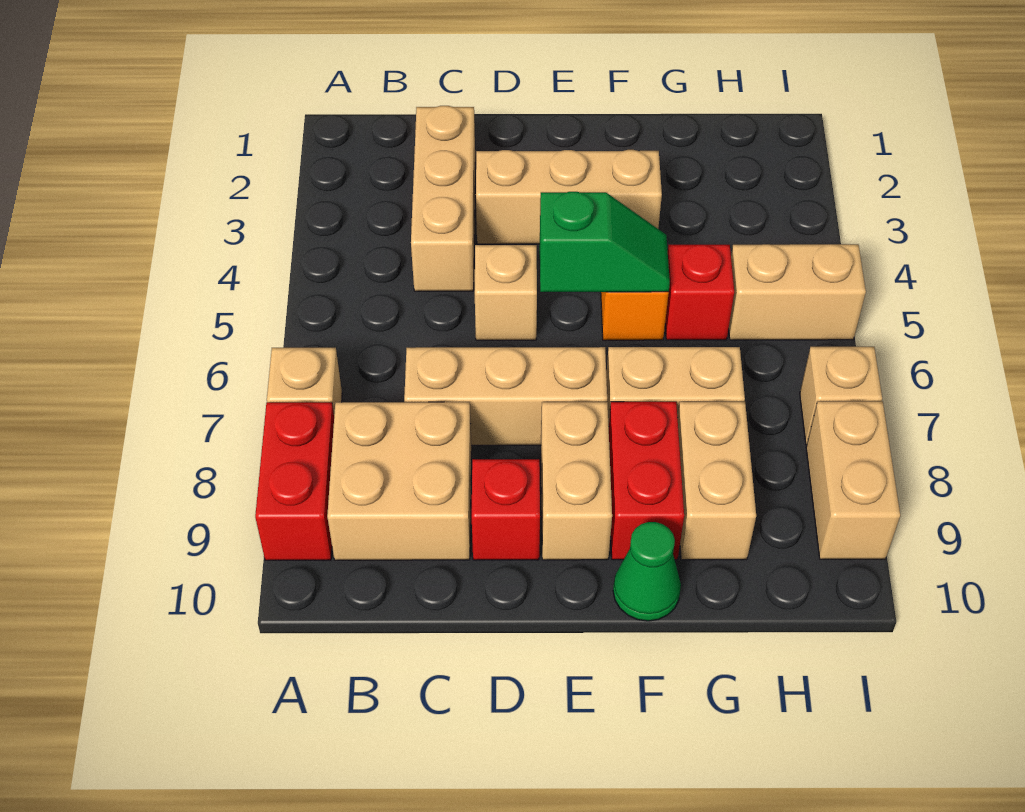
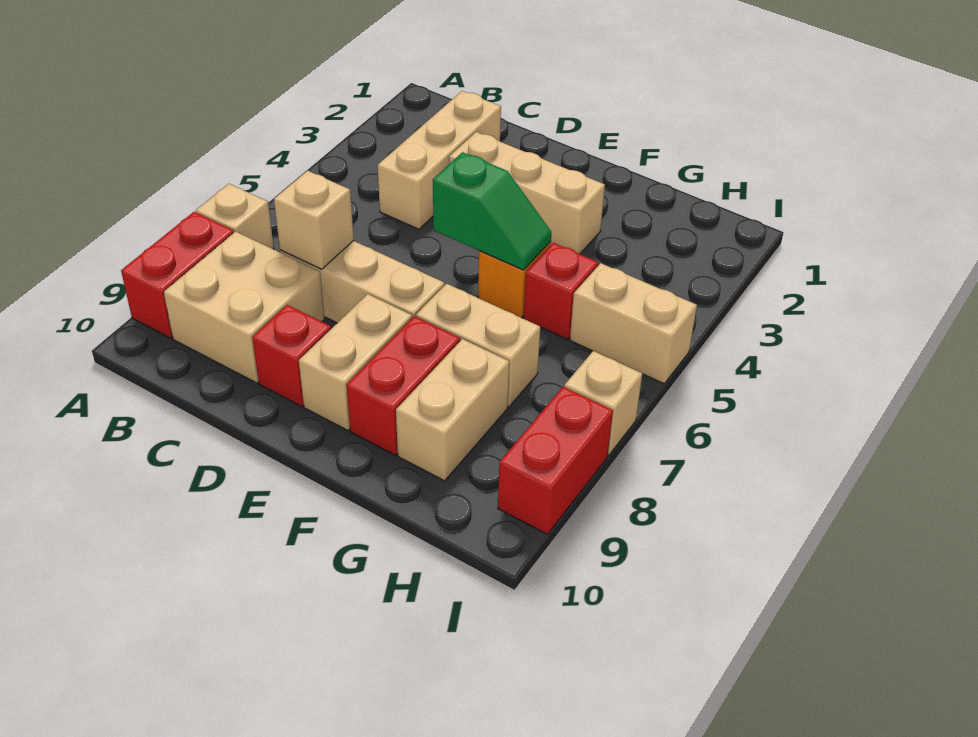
tan 1x1 brick [475,245,537,340] -> tan 1x1 brick moved to [274,171,354,269]
green 1x1 cone [613,522,681,621] -> none
tan 1x2 brick [806,401,900,559] -> red 1x2 brick [498,387,613,534]

